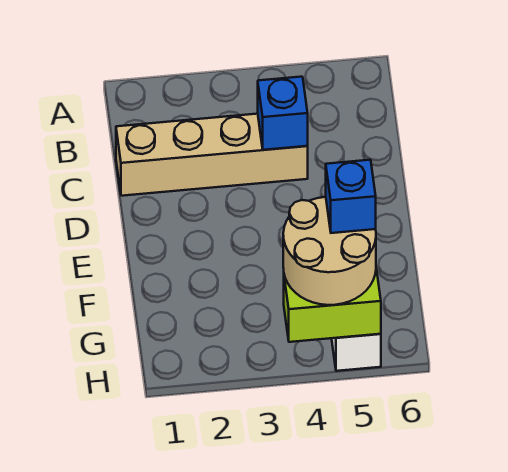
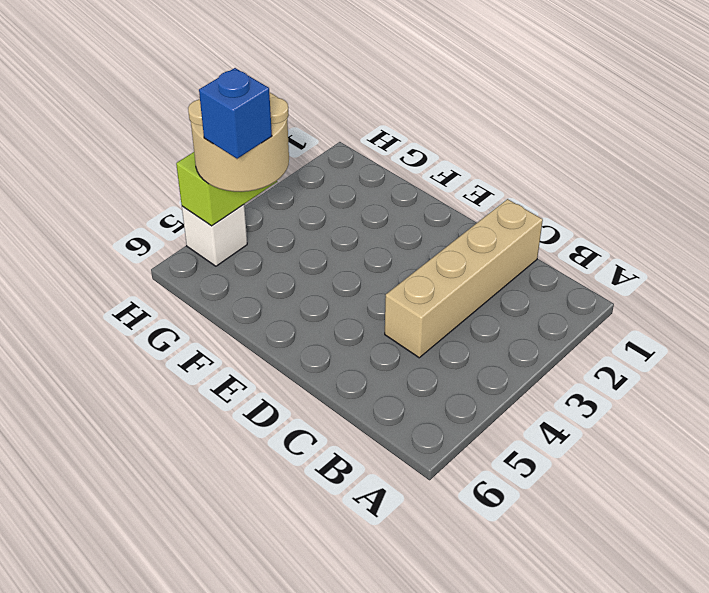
blue 1x1 brick [258,77,308,150] -> none

